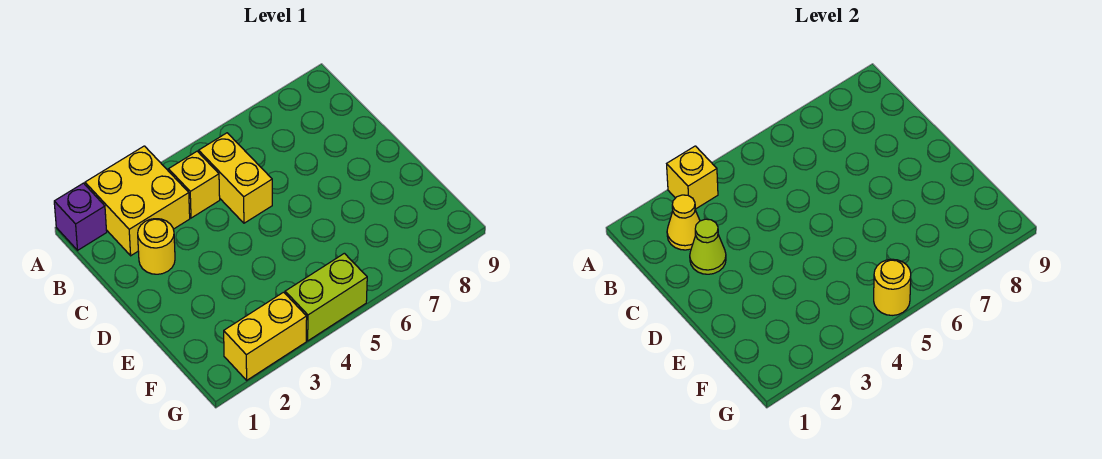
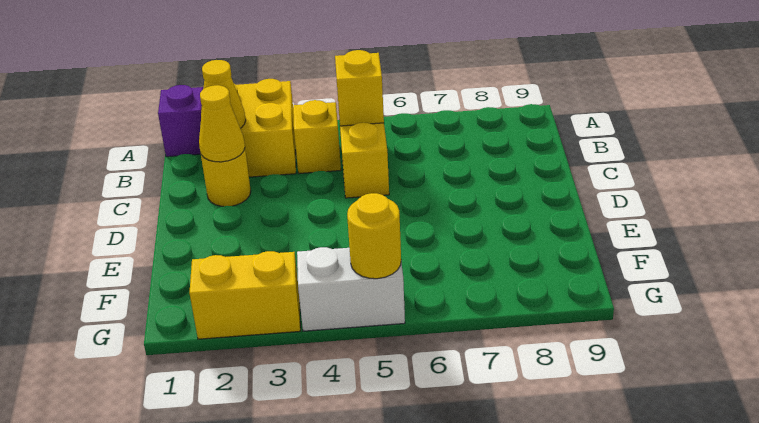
yellow 1x1 brick [667,146,718,209] -> yellow 1x1 brick moved to [335,50,384,126]
lime 1x1 cone [690,219,726,274] -> yellow 1x1 cone [199,85,245,162]
lime 1x2 brick [285,253,367,341] -> white 1x2 brick [297,247,405,331]

